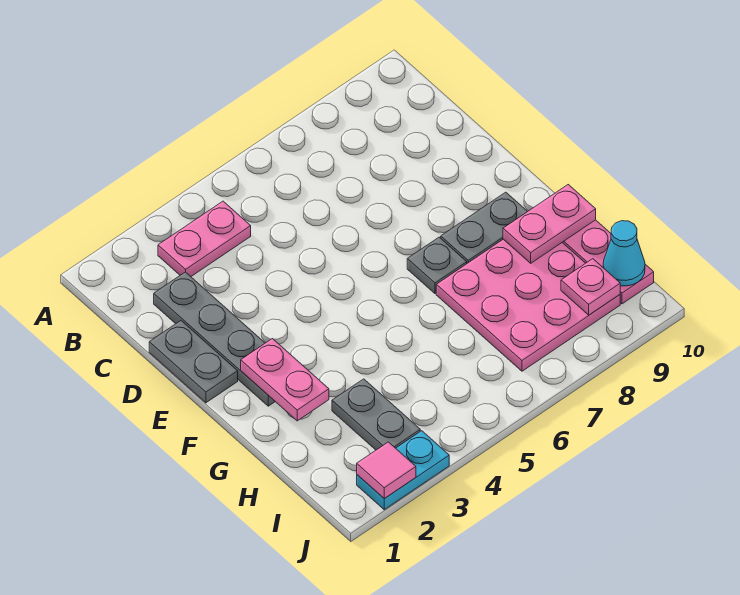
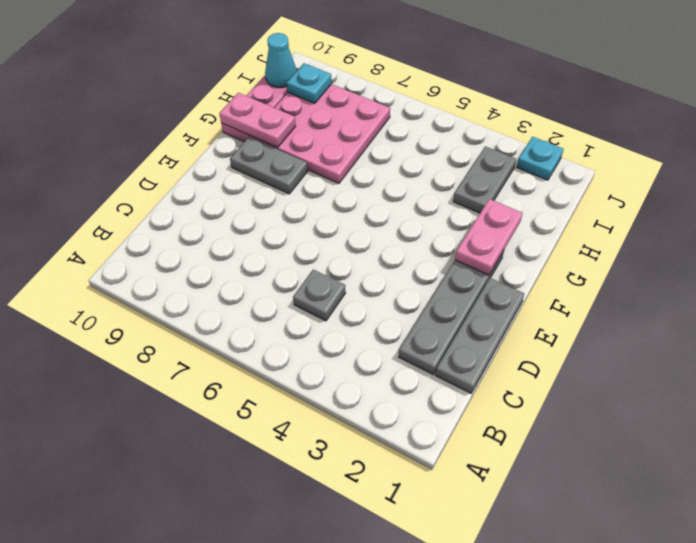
pink 1x2 plate [158,201,251,276] -> none
grey 1x2 plate [149,321,238,403] -> grey 1x3 plate [435,278,524,393]
grey 1x1 plate [407,237,467,294] -> grey 1x1 plate moved to [293,270,346,321]
pink 1x1 plate [561,259,620,315] -> cyan 1x1 plate [287,63,332,103]
cyan 1x2 plate [357,431,449,510] -> cyan 1x1 plate [517,137,563,180]
pink 1x1 tile [357,442,416,499] -> none

